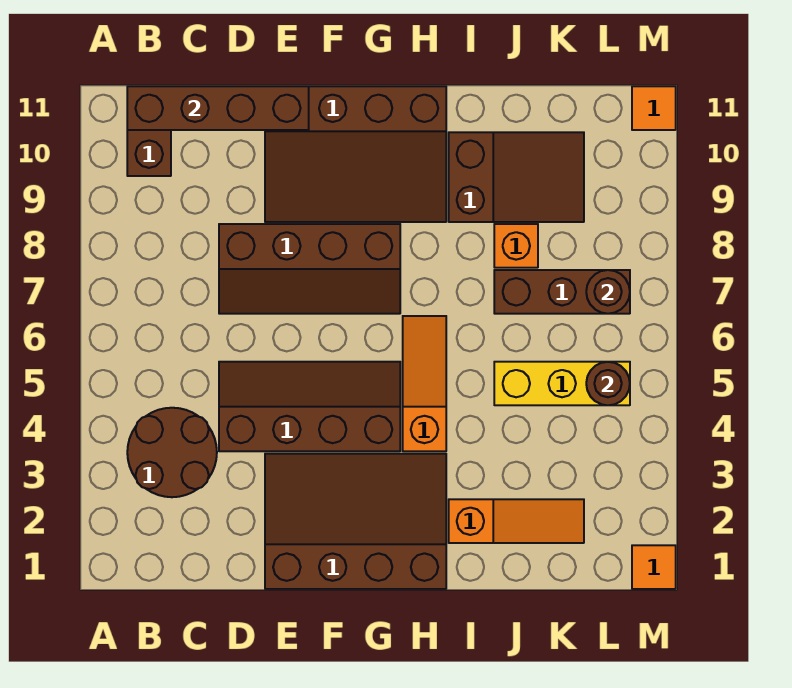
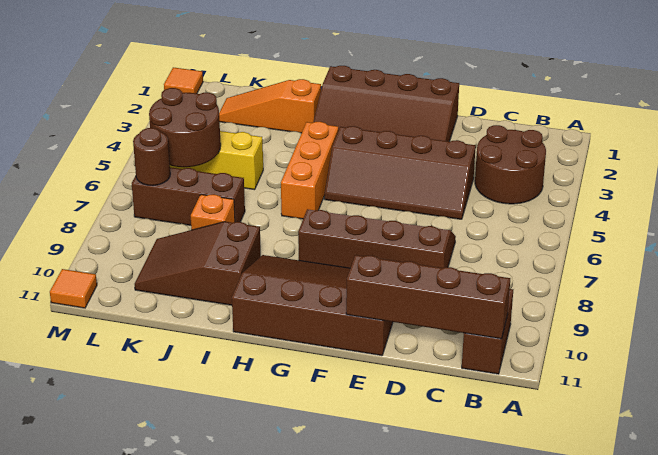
orange 1x3 slope [403,316,446,451] -> orange 1x3 brick [281,122,338,219]
brown 1x1 round brick [586,362,630,405] -> brown 2x2 round brick [149,88,221,167]

